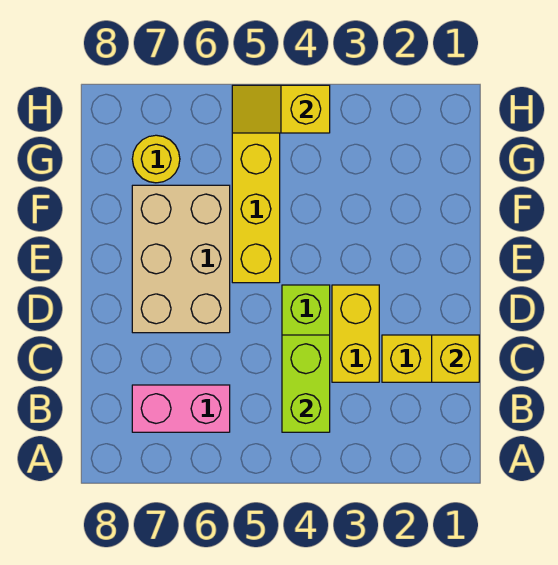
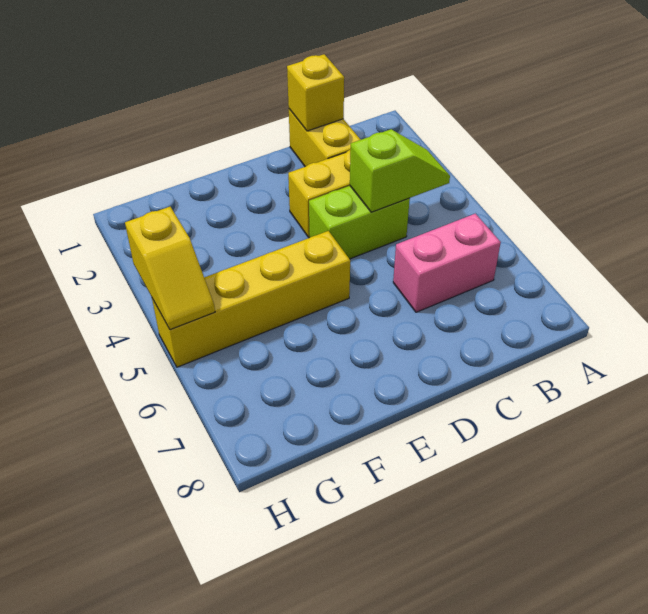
lime 1x2 brick [282,335,330,432] -> lime 1x2 slope [350,129,450,212]
pink 1x2 brick [132,385,230,432] -> pink 1x2 brick turned to [393,214,501,312]
tan 2x3 brick [132,185,230,333] -> none
yellow 1x1 round brick [132,135,180,183] -> none

